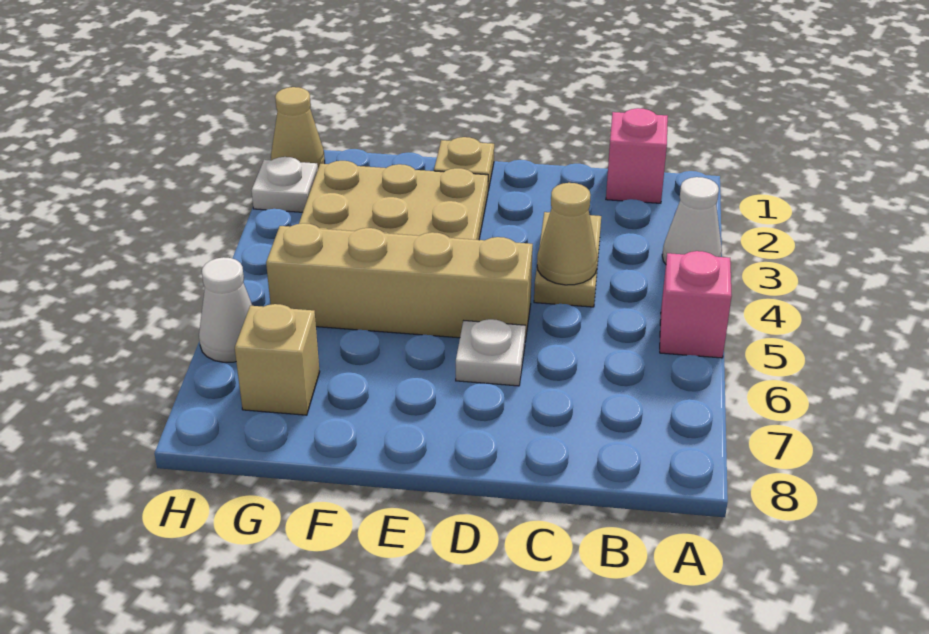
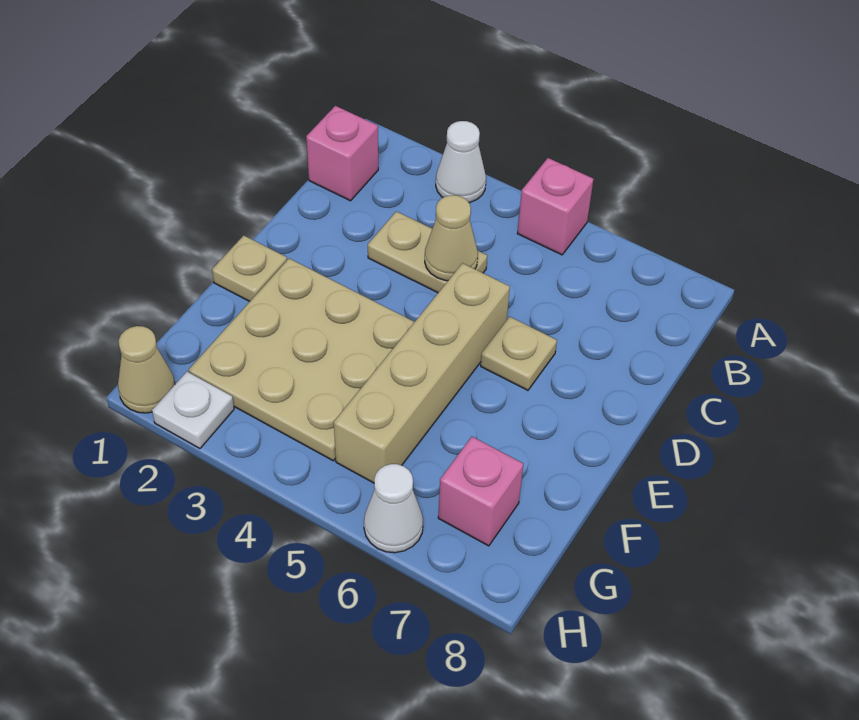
white 1x1 plate [456,319,526,386] -> tan 1x1 plate [481,317,557,390]
tan 1x1 brick [235,304,320,415] -> pink 1x1 brick [438,437,523,546]

